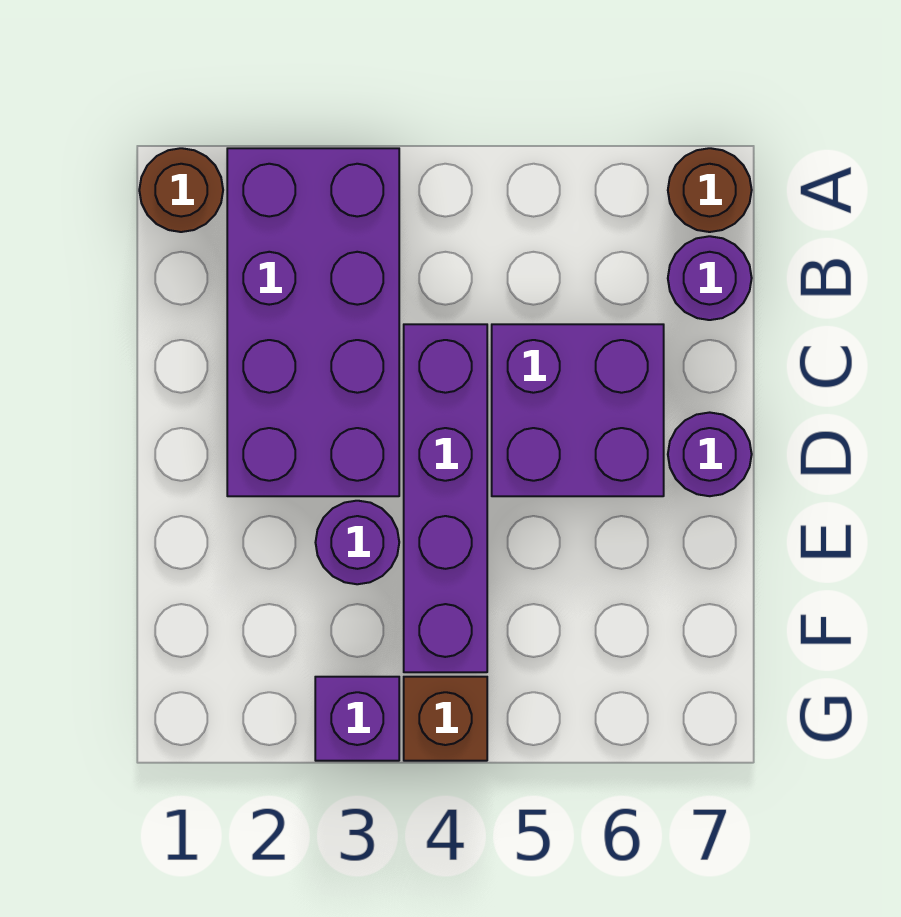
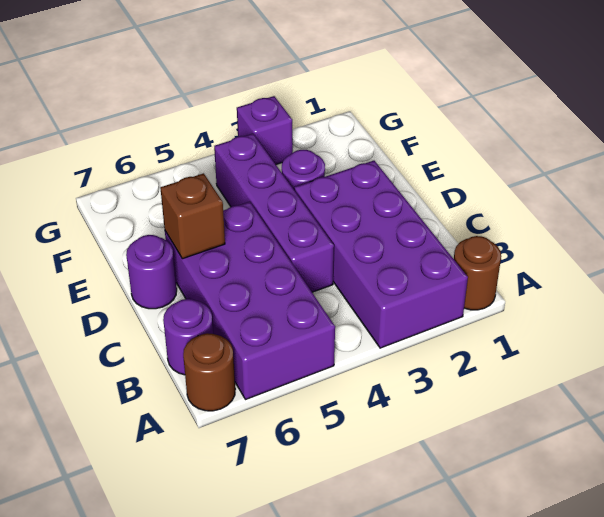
purple 2x2 brick [492,324,664,496] -> purple 2x4 brick [165,202,335,400]
brown 1x1 brick [404,677,487,761] -> brown 1x1 brick moved to [160,173,225,259]

